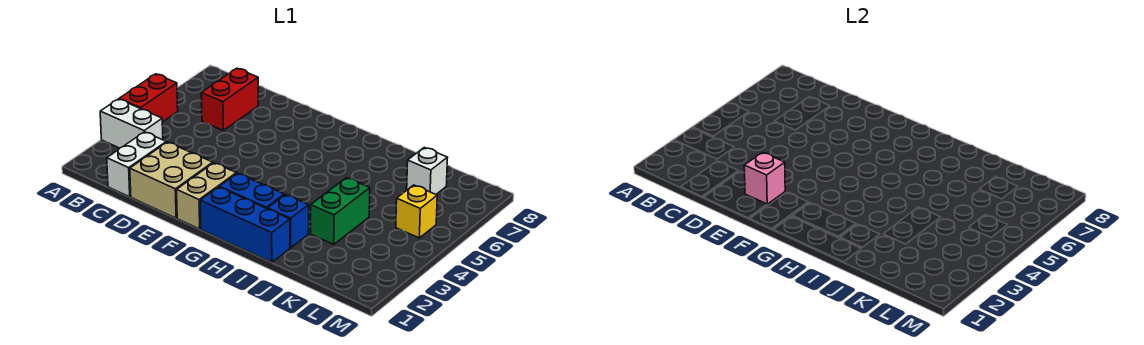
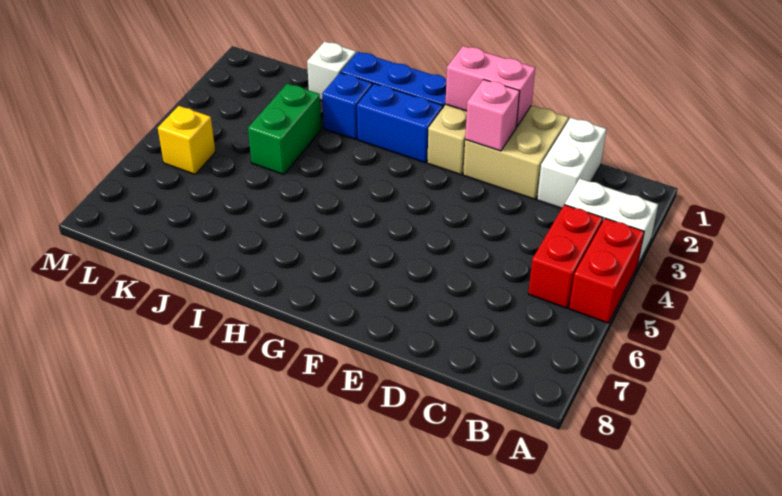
red 1x2 brick [201,68,258,130] -> red 1x2 brick moved to [528,205,603,308]
none -> pink 1x2 brick [446,46,535,127]
white 1x1 brick [407,147,448,194] -> white 1x1 brick moved to [307,41,356,100]

